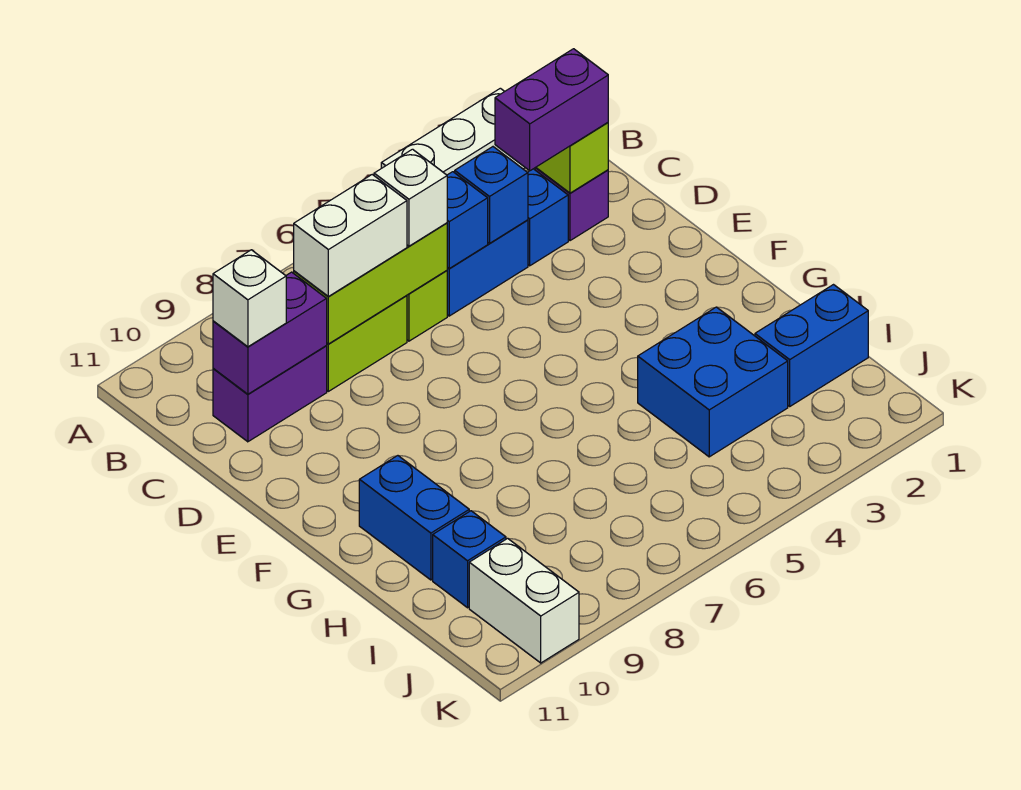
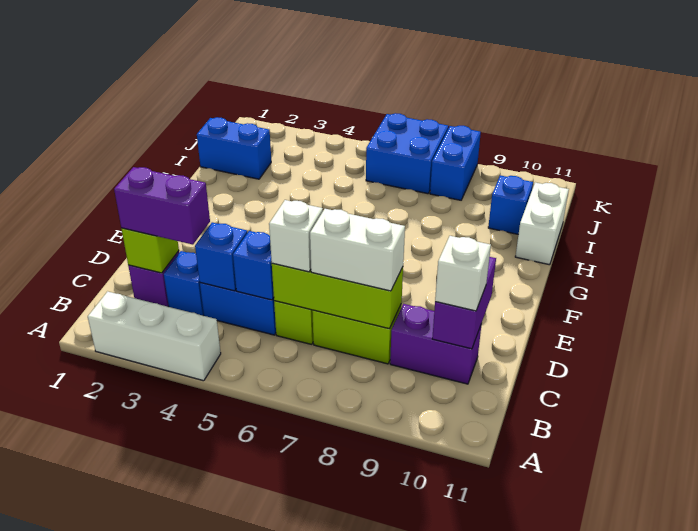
purple 1x2 brick [213,272,327,394] -> purple 1x2 brick turned to [432,257,496,349]
blue 1x2 brick [359,456,469,580] -> blue 1x2 brick moved to [430,126,481,200]
blue 2x2 brick [638,307,788,457] -> blue 2x2 brick moved to [366,113,448,194]
white 1x2 brick [469,538,579,663] -> white 1x2 brick moved to [515,182,569,265]

